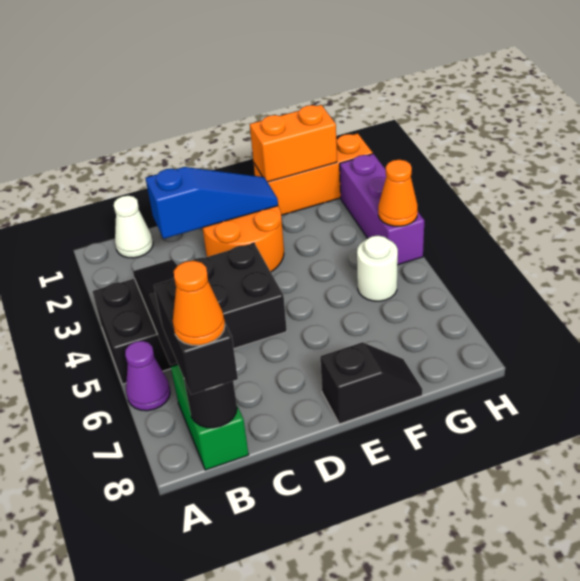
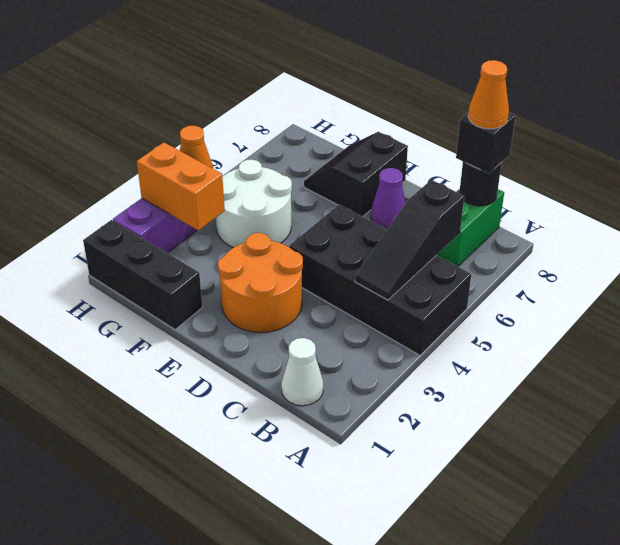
purple 1x1 cone [125,341,170,411] -> purple 1x1 cone moved to [371,168,405,229]
black 1x2 brick [154,278,238,394] -> black 1x1 brick [456,113,516,173]
blue 1x3 slope [146,167,278,239] -> none
black 1x2 slope [320,342,422,424] -> black 2x2 slope [304,132,408,217]
orange 1x3 brick [254,133,373,215] -> black 1x3 brick [83,220,202,329]
orange 1x2 brick [250,105,337,182] -> orange 1x2 brick moved to [137,143,225,231]
white 1x1 round brick [357,236,398,301] -> white 2x2 round brick [216,160,292,248]

